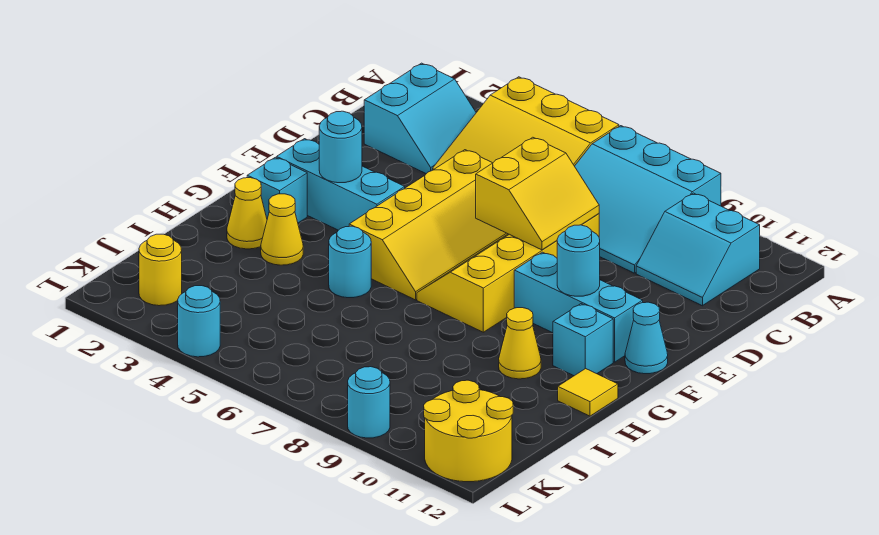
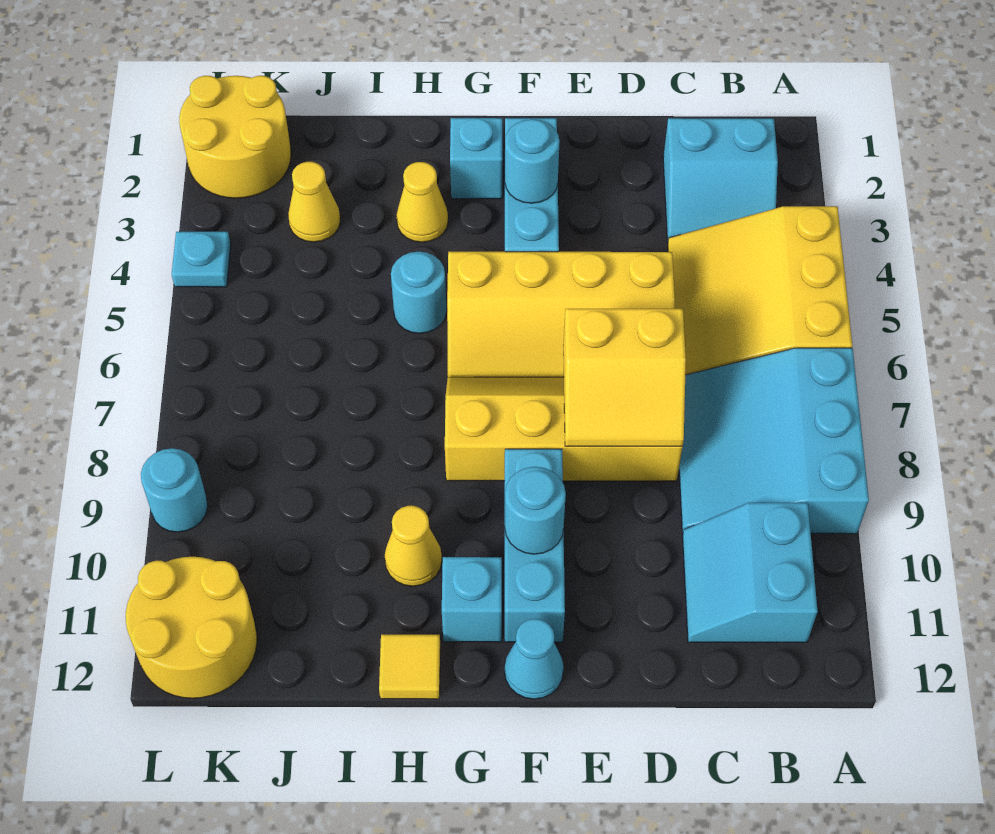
yellow 1x1 cone [227,178,267,249] -> yellow 1x1 cone moved to [288,162,340,242]
yellow 1x1 round brick [139,234,182,306] -> yellow 2x2 round brick [179,76,291,198]
cyan 1x1 round brick [178,286,220,357] -> cyan 1x1 plate [172,232,231,287]

